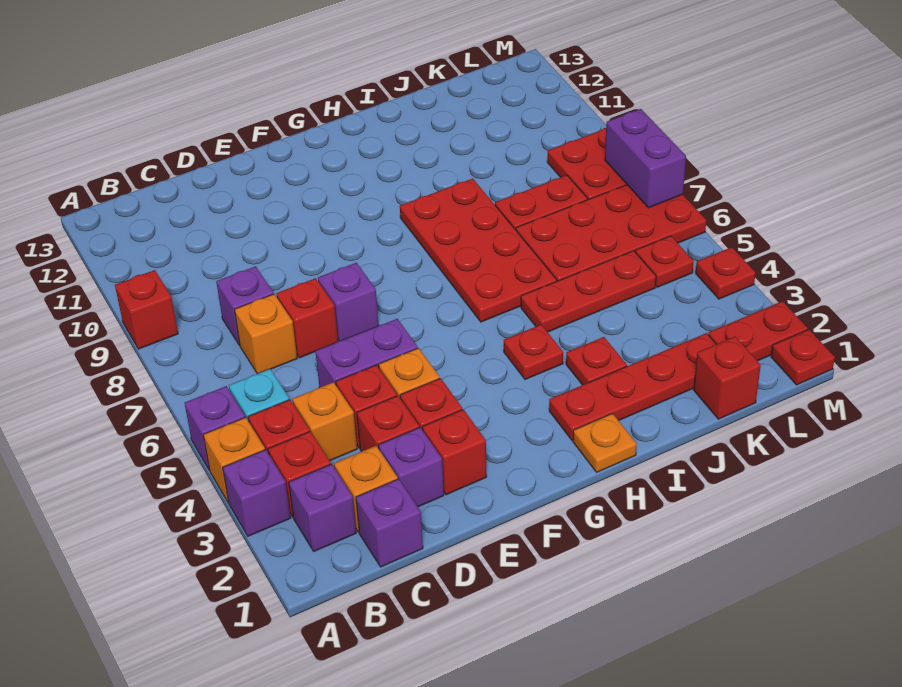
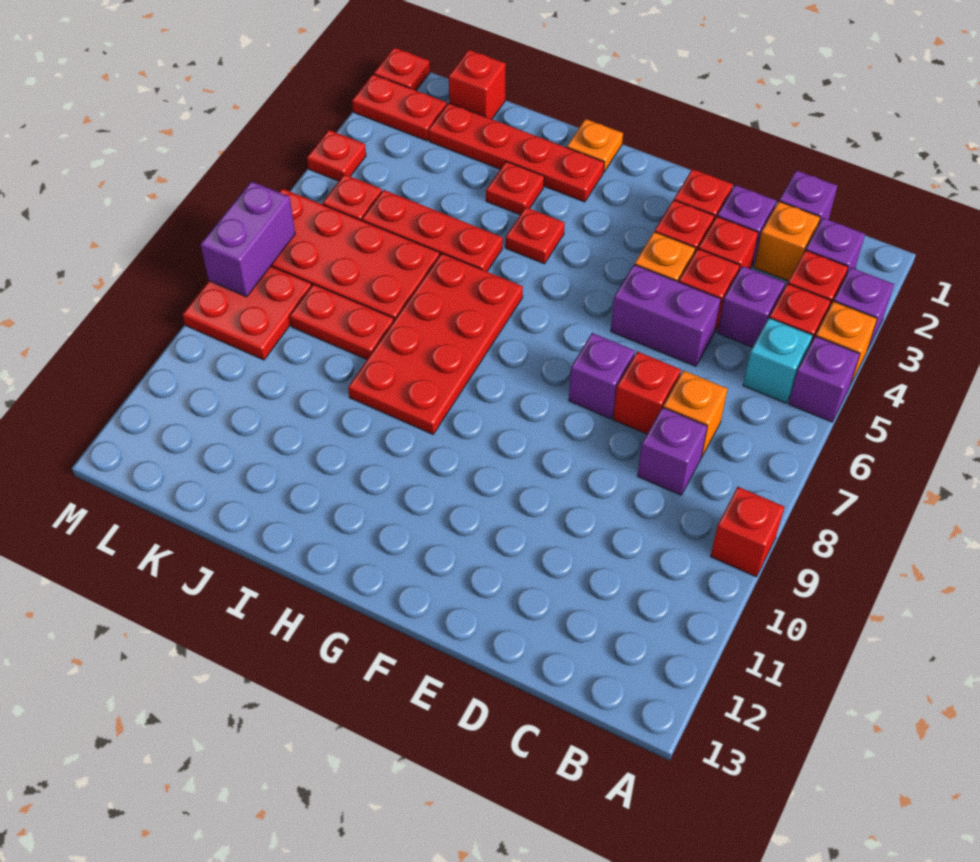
orange 1x1 brick [292,382,357,460] -> purple 1x1 brick [717,266,785,347]

